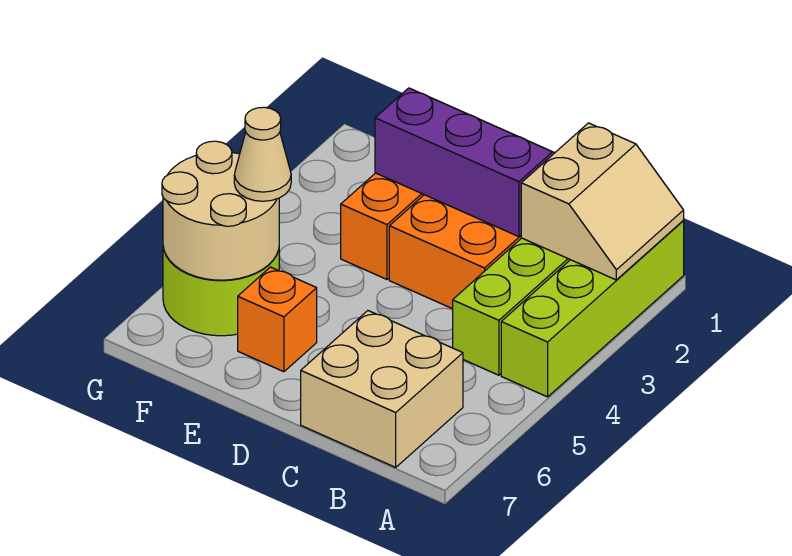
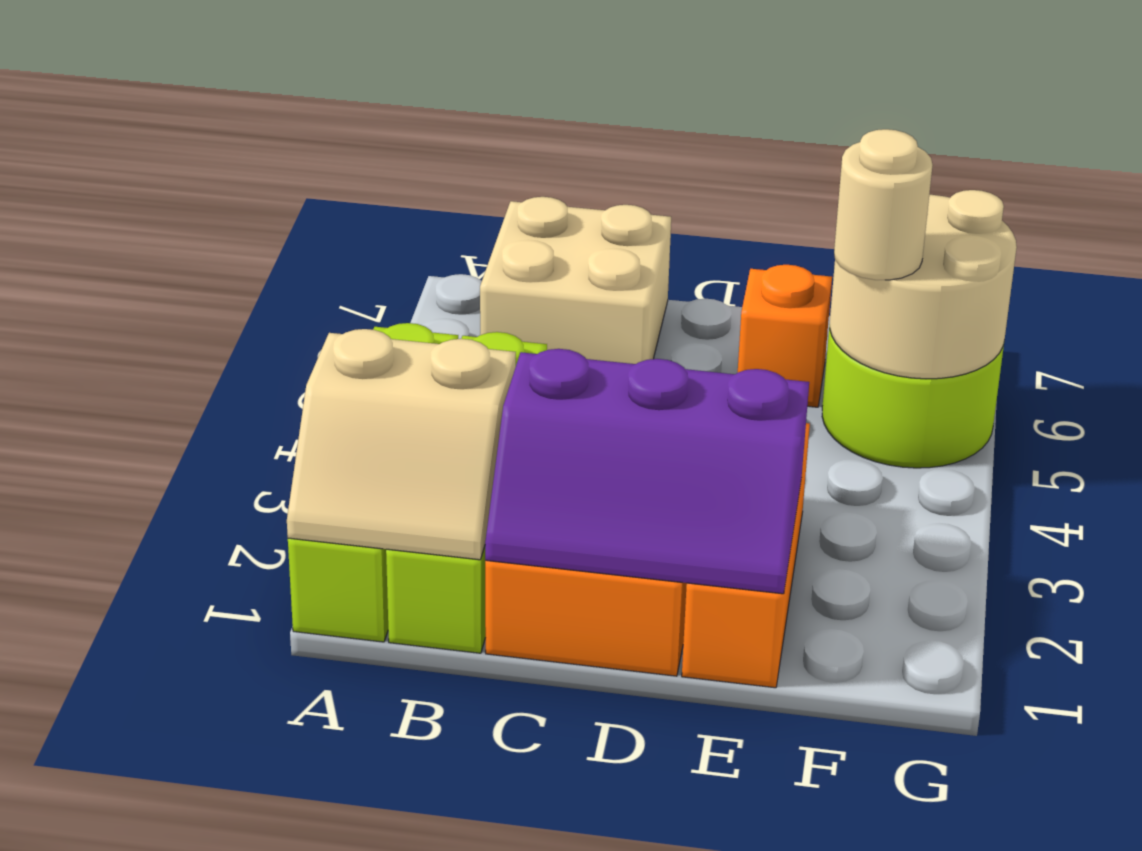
tan 2x2 slope [521,123,684,280] -> tan 2x2 slope turned to [287,329,516,560]
tan 1x1 cone [234,107,291,201] -> tan 1x1 round brick [834,129,932,280]

